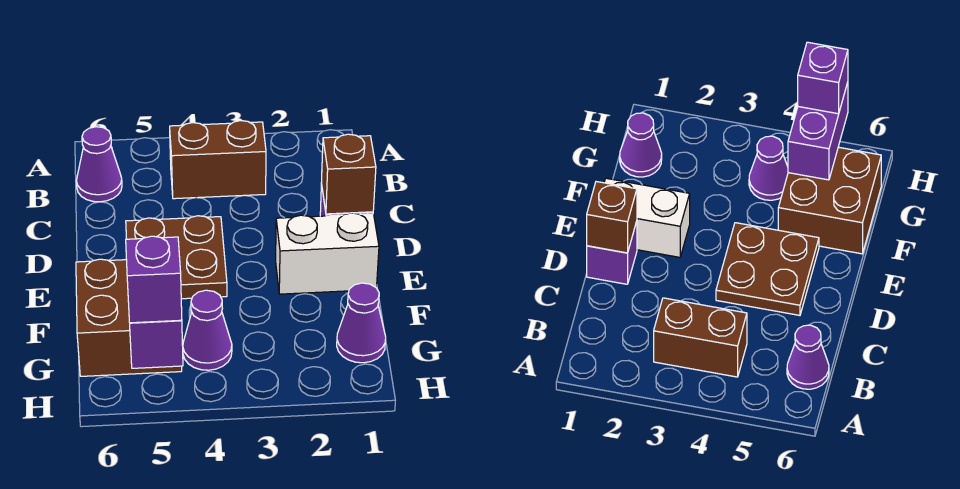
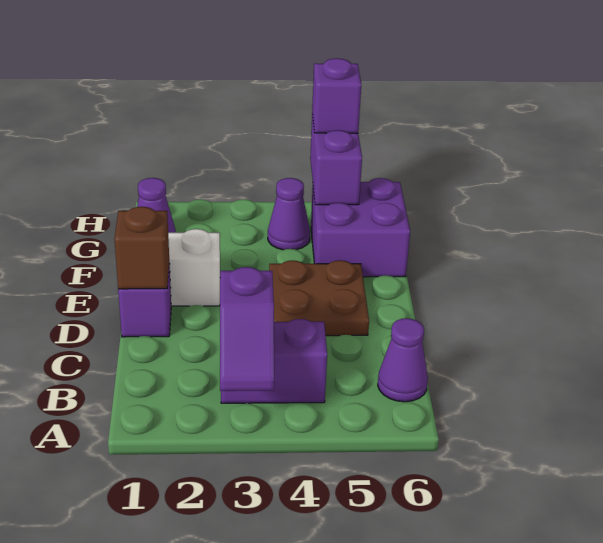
none -> purple 1x2 slope [220,267,274,391]
brown 1x2 brick [170,121,266,199] -> purple 1x2 brick [221,319,327,403]
brown 2x2 brick [76,259,182,376] -> purple 2x2 brick [311,178,410,277]

